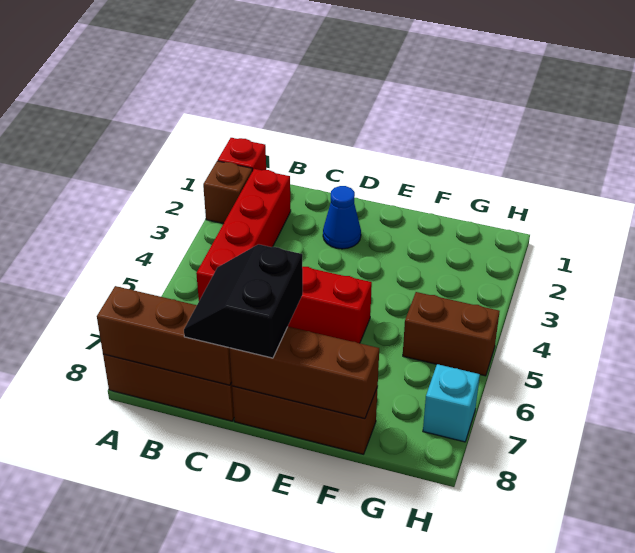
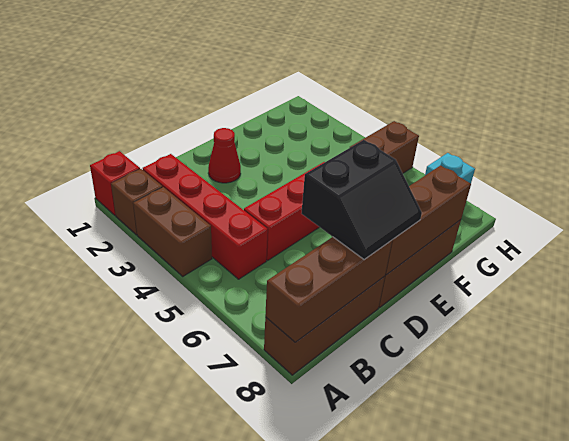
none -> brown 1x2 brick [133,187,212,276]
black 2x2 slope [184,244,303,358] -> black 2x2 slope turned to [301,140,422,259]
blue 1x1 cone [323,186,361,249] -> red 1x1 cone [208,128,241,183]

